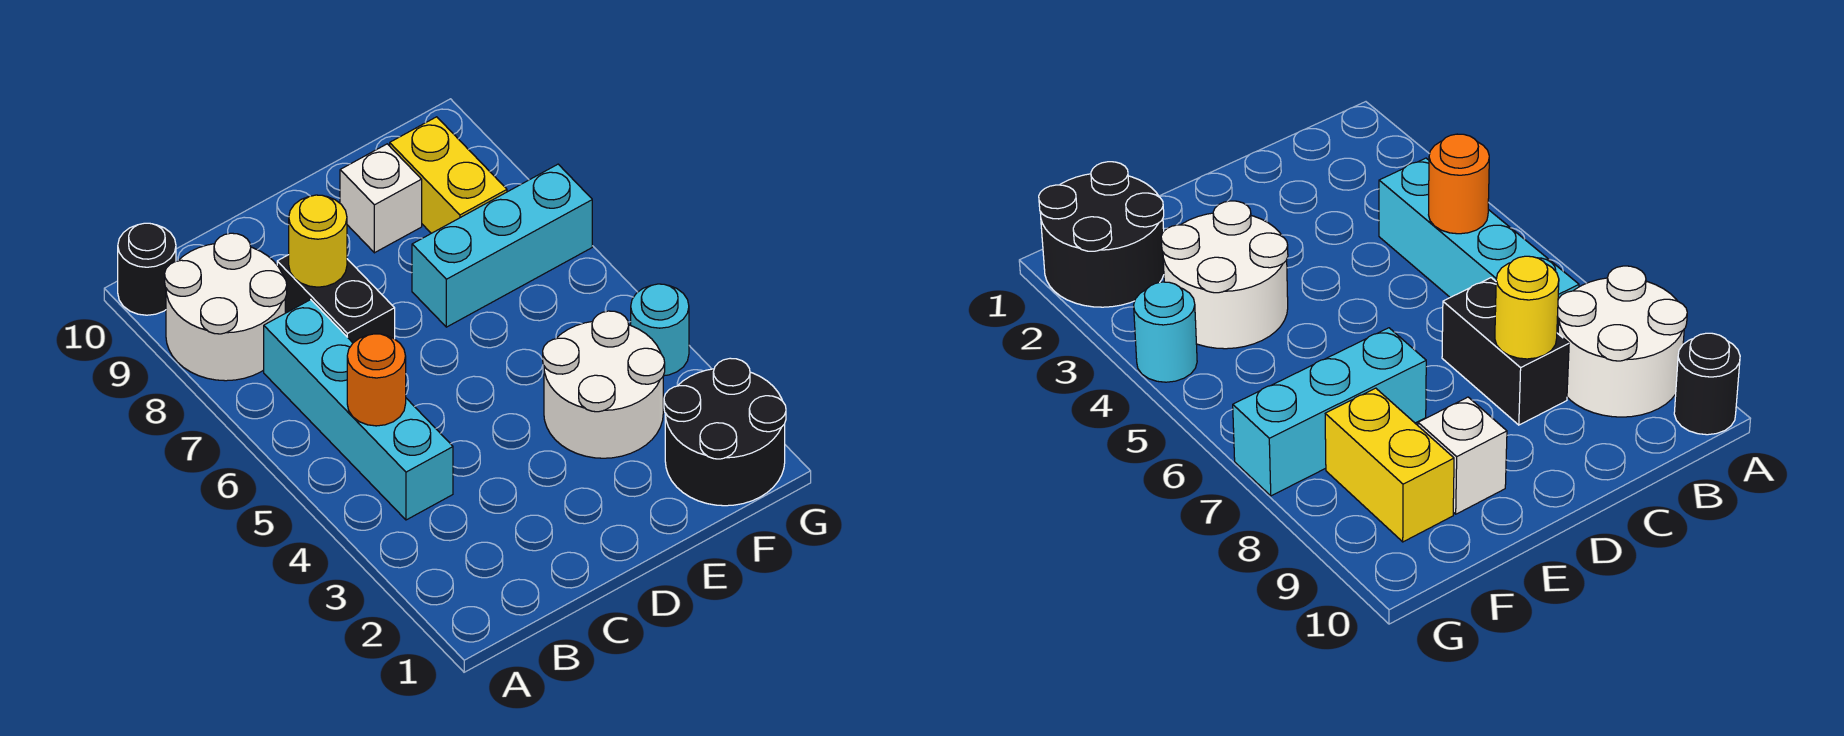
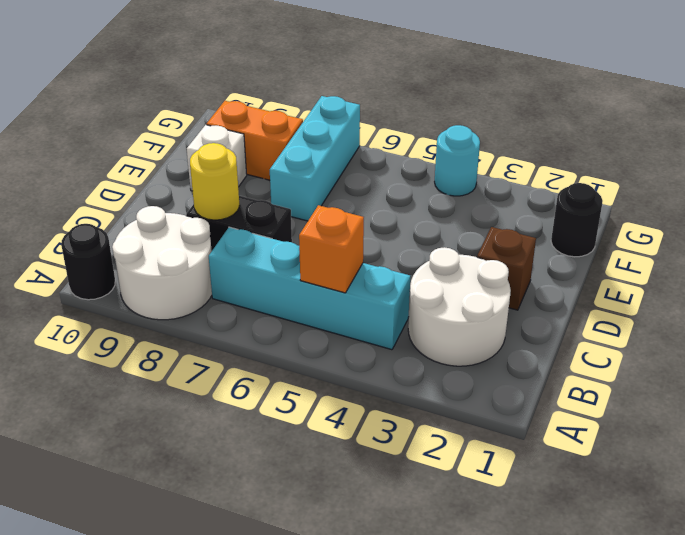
orange 1x1 round brick [347,334,406,426] -> orange 1x1 brick [299,205,364,293]
none -> brown 1x1 brick [477,227,536,310]
white 2x2 round brick [543,311,665,458] -> white 2x2 round brick moved to [408,247,511,366]
black 2x2 round brick [664,358,786,506] -> black 1x1 round brick [551,183,603,257]
yellow 1x2 brick [390,117,507,233] -> orange 1x2 brick [207,101,303,180]

